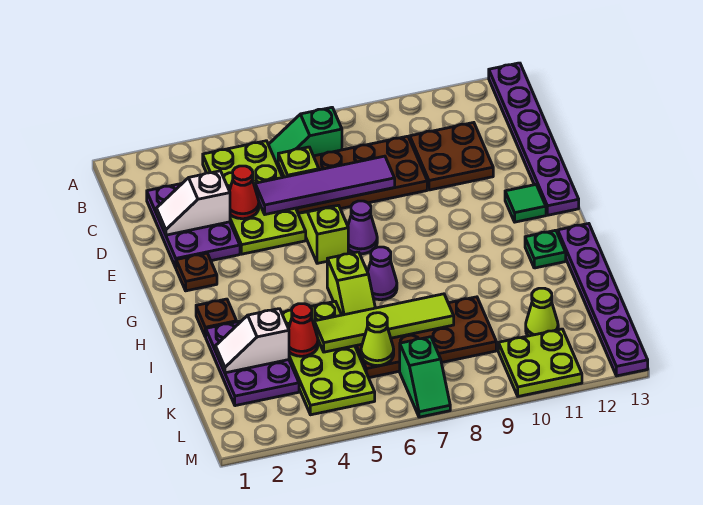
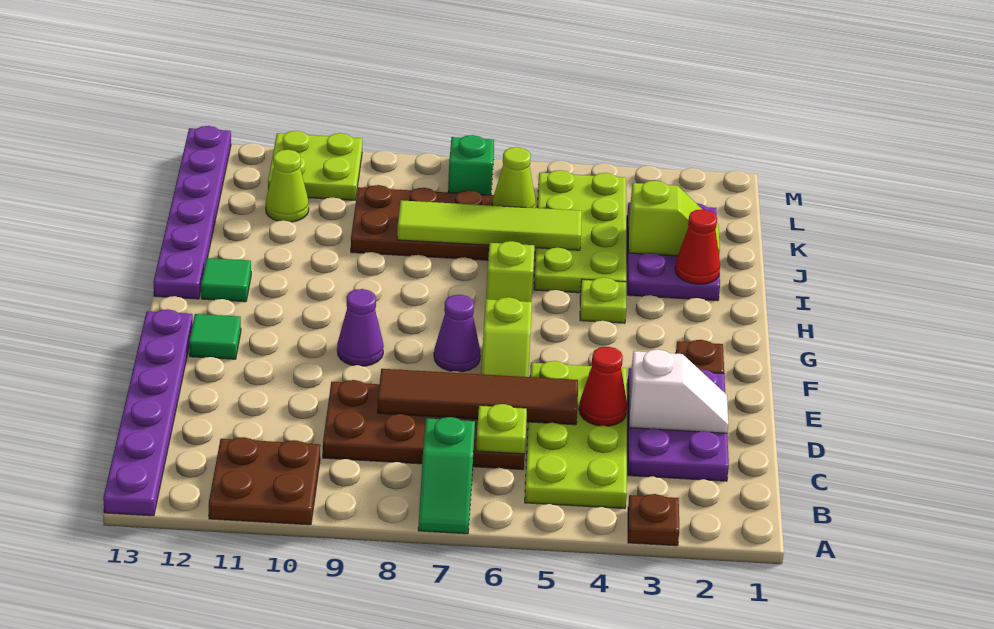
green 1x2 slope [268,107,342,166] -> green 1x2 slope turned to [418,417,475,534]
brown 2x2 plate [410,123,493,190] -> brown 2x2 plate moved to [209,437,320,525]
purple 1x4 tile [255,156,395,214] -> brown 1x4 tile [378,369,578,425]
brown 1x1 plate [196,299,237,337] -> brown 1x1 plate moved to [628,494,679,546]
none -> lime 1x1 plate [580,277,626,323]
purple 1x1 cone [368,247,397,300] -> purple 1x1 cone moved to [337,289,384,366]
green 1x1 plate [525,230,566,268] -> green 1x1 tile [201,258,251,302]
white 1x2 slope [216,309,289,373] -> lime 1x2 slope [628,181,720,256]
red 1x1 cone [289,304,318,356] -> red 1x1 cone moved to [675,209,720,284]

